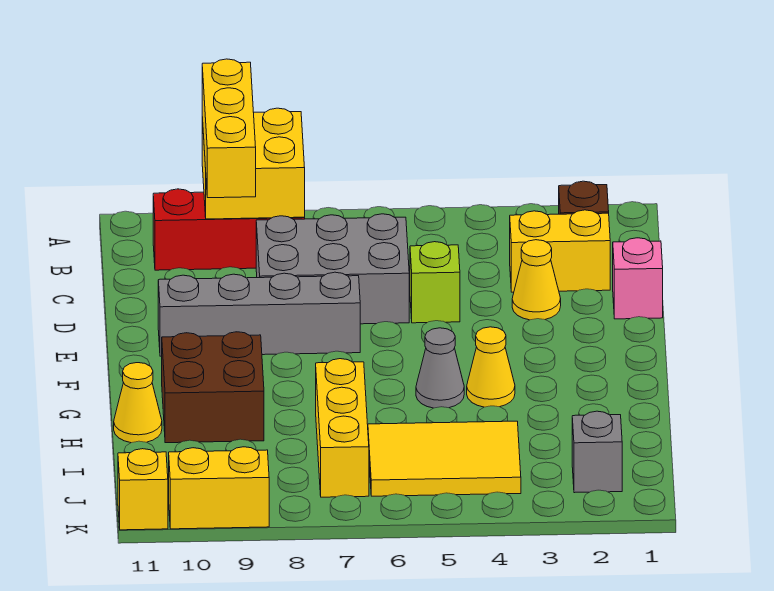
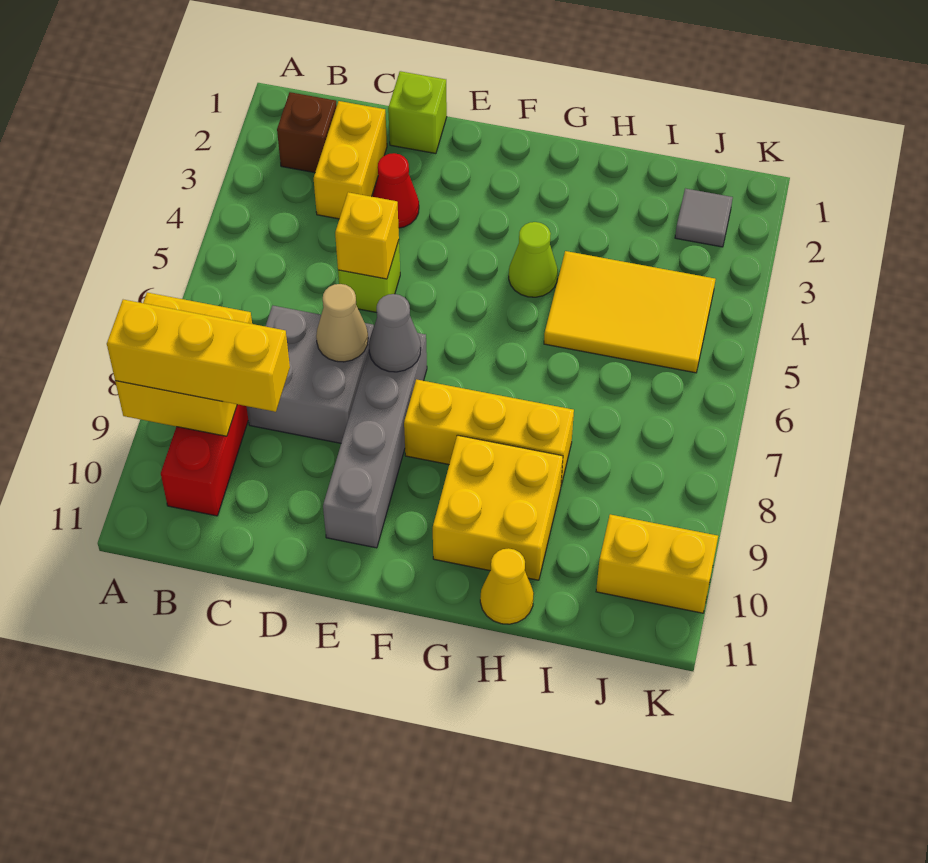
grey 2x3 brick [256,214,409,324] -> grey 2x2 brick [246,306,374,443]
pink 1x1 brick [613,238,663,319] -> lime 1x1 brick [388,71,447,154]
yellow 1x1 cone [512,240,561,320] -> red 1x1 cone [372,153,419,228]
none -> tan 1x1 cone [316,284,368,362]
yellow 1x1 cone [467,327,515,407] -> lime 1x1 cone [509,222,558,297]
grey 1x1 cone [416,328,464,408] -> grey 1x1 cone moved to [369,294,421,372]
brown 2x2 brick [162,332,264,443] -> yellow 2x2 brick [433,435,563,580]
yellow 1x3 brick [316,359,369,497] -> yellow 1x3 brick moved to [404,379,574,485]
yellow 2x3 tile [368,421,521,496] -> yellow 2x3 tile turned to [544,251,715,373]
grey 1x1 brick [572,411,622,493] -> grey 1x1 tile [675,188,733,247]
yellow 1x2 brick [169,447,269,529] -> yellow 1x2 brick turned to [596,514,718,613]
yellow 1x1 brick [118,449,168,530] -> yellow 1x1 brick moved to [335,192,399,279]

